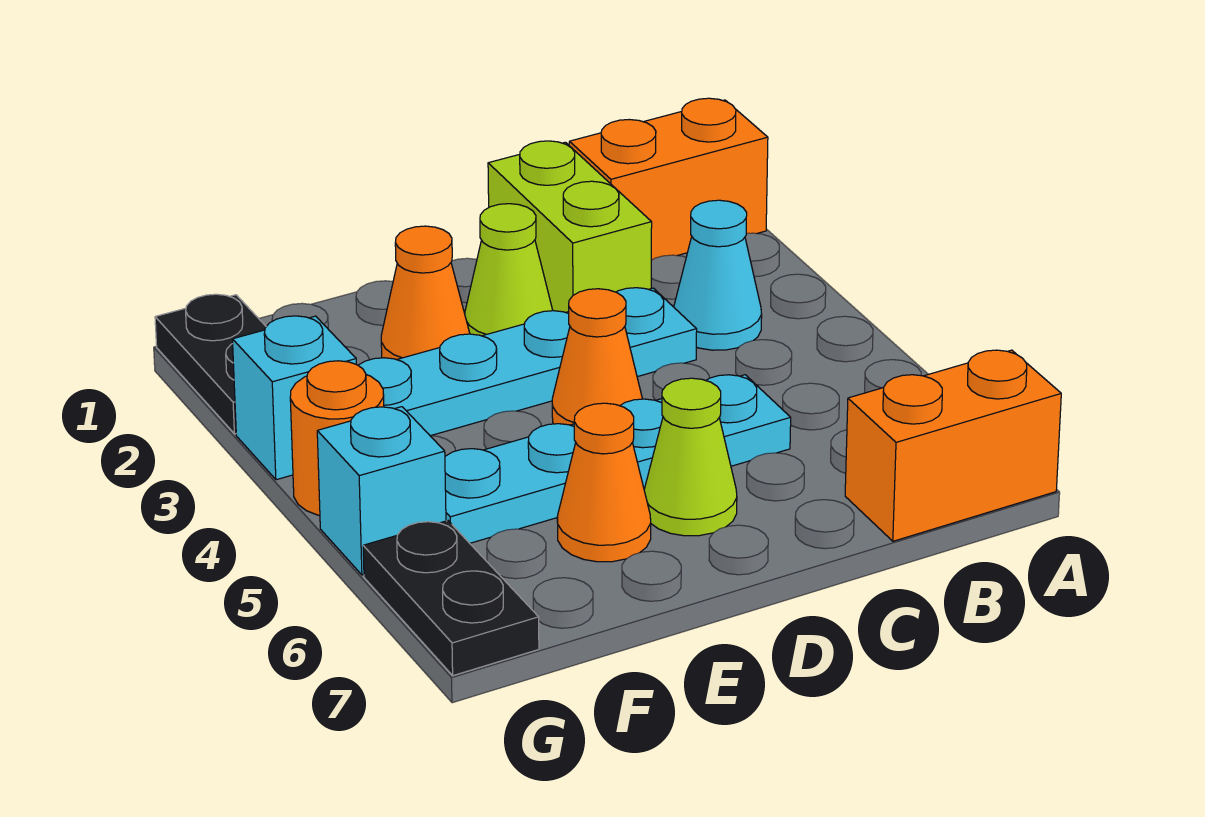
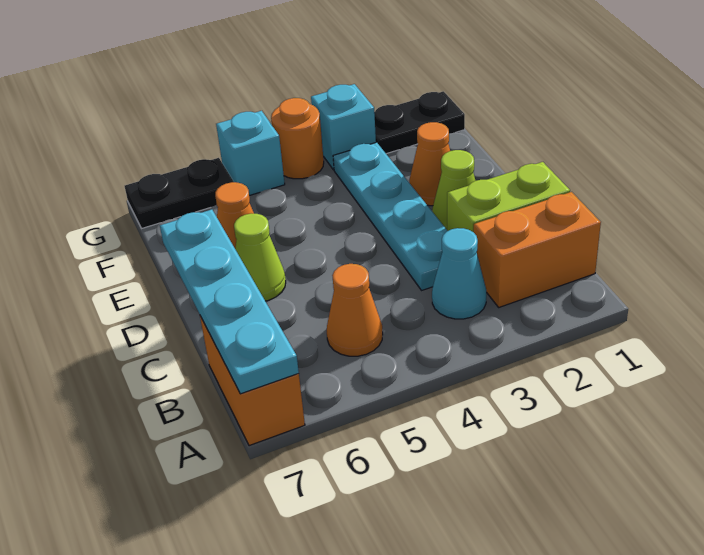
orange 1x2 brick [569,98,768,260] -> orange 1x2 brick turned to [474,192,601,307]
cyan 1x4 plate [445,375,791,543] -> cyan 1x4 plate moved to [160,210,299,394]
orange 1x1 cone [552,289,642,425] -> orange 1x1 cone moved to [327,264,383,356]

